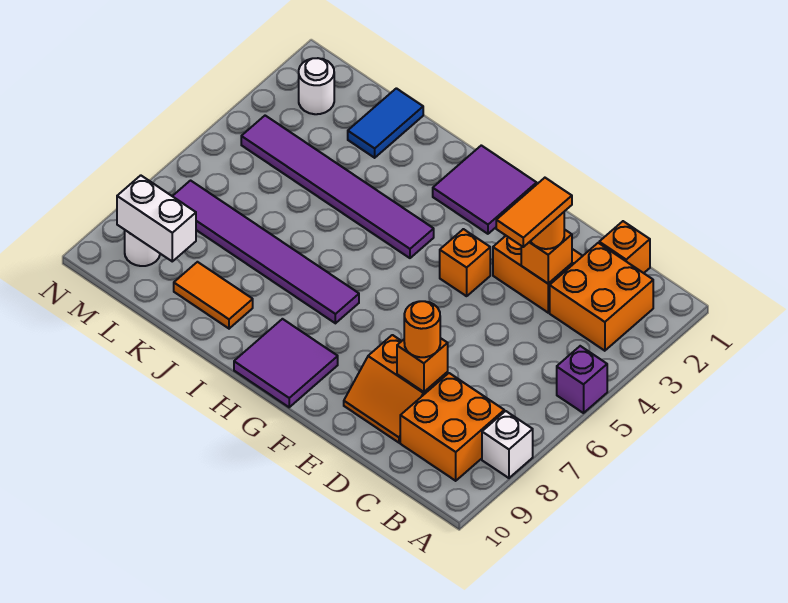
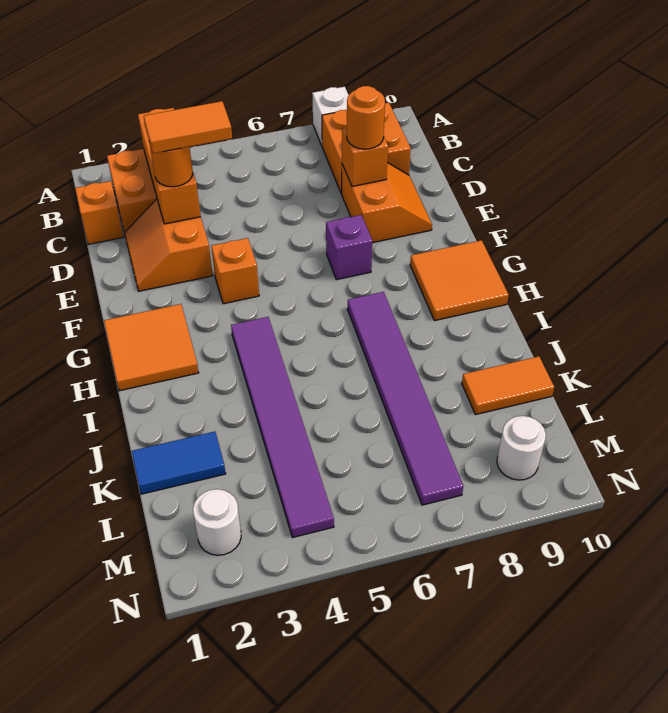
purple 1x1 brick [557,346,607,413] -> purple 1x1 brick moved to [326,215,372,280]
orange 1x1 brick [521,229,572,284] -> orange 1x3 brick [138,108,201,224]
purple 2x2 tile [433,145,537,234] -> orange 2x2 tile [104,304,199,391]
purple 2x2 tile [234,319,338,407] -> orange 2x2 tile [410,240,509,321]
orange 1x2 tile [174,262,253,329] -> orange 1x2 tile turned to [462,357,554,415]
white 1x2 brick [117,175,196,261] -> none

